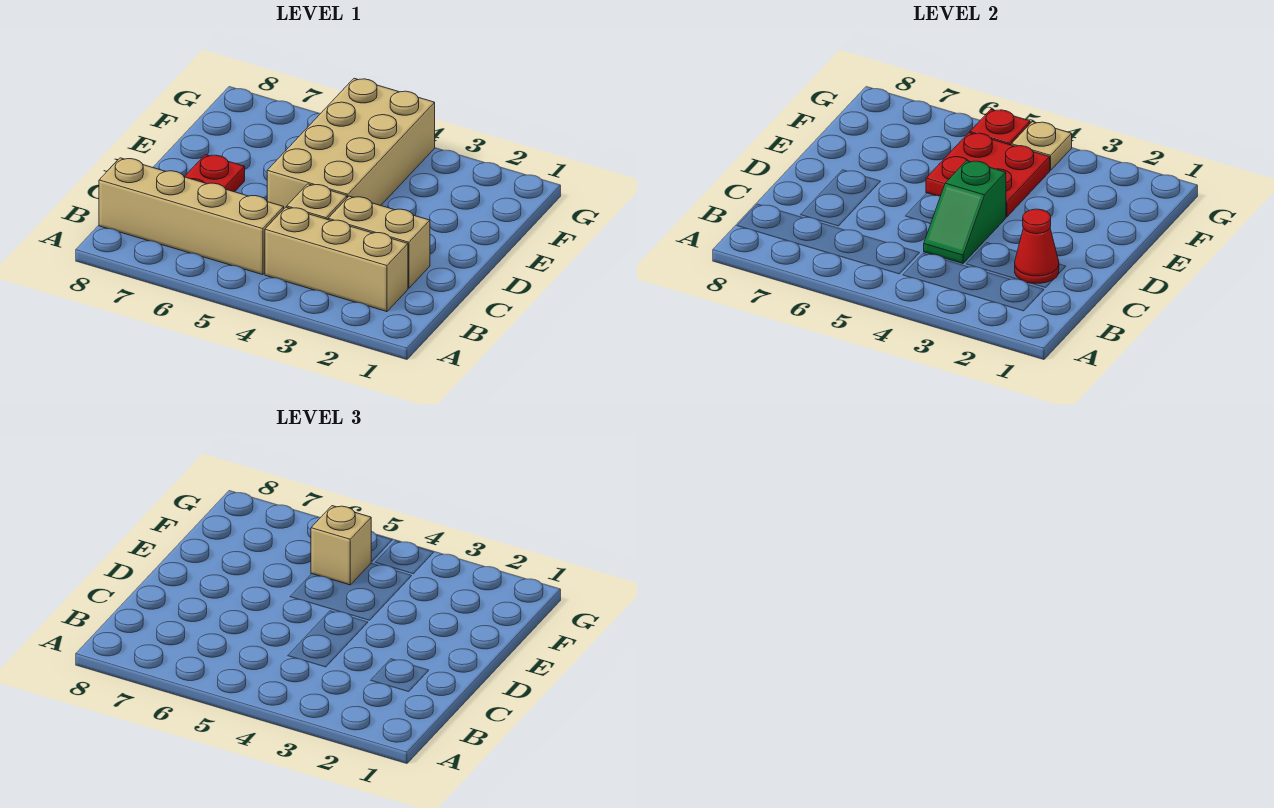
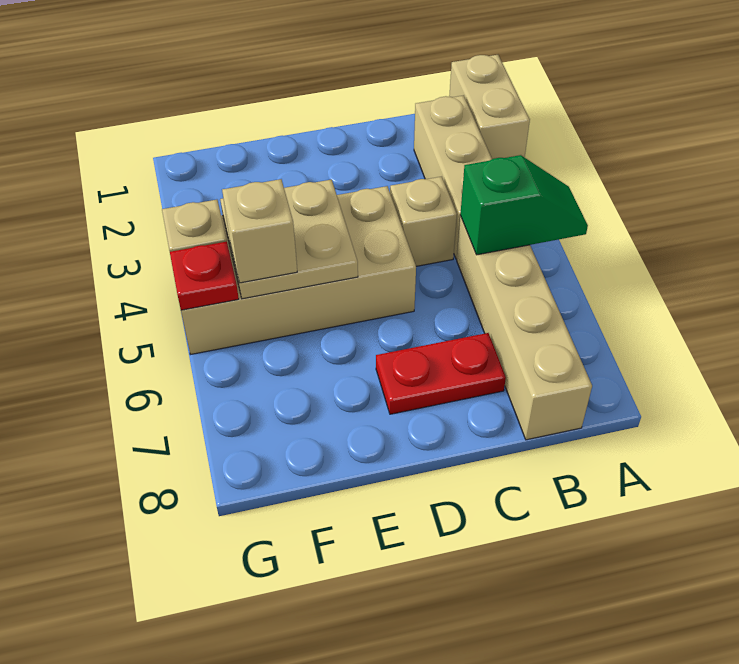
tan 1x2 brick [328,196,430,288] -> tan 1x2 brick moved to [449,55,530,159]
red 1x1 cone [1015,209,1059,283] -> none
green 1x2 slope [924,161,1006,264] -> green 1x2 slope moved to [460,155,588,255]
red 2x2 plate [926,133,1050,217] -> tan 2x2 plate [220,179,358,299]

